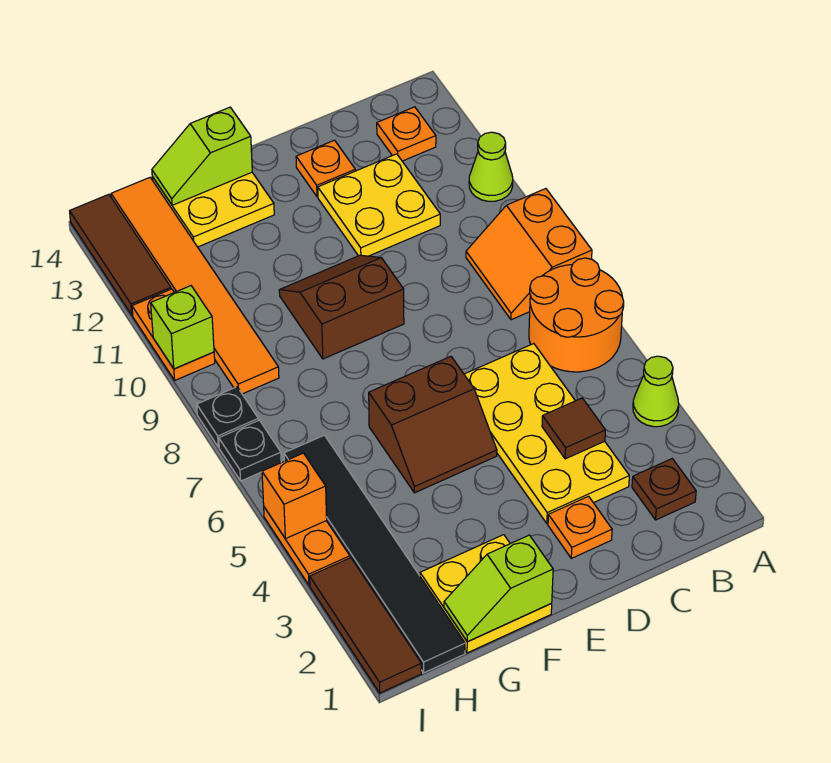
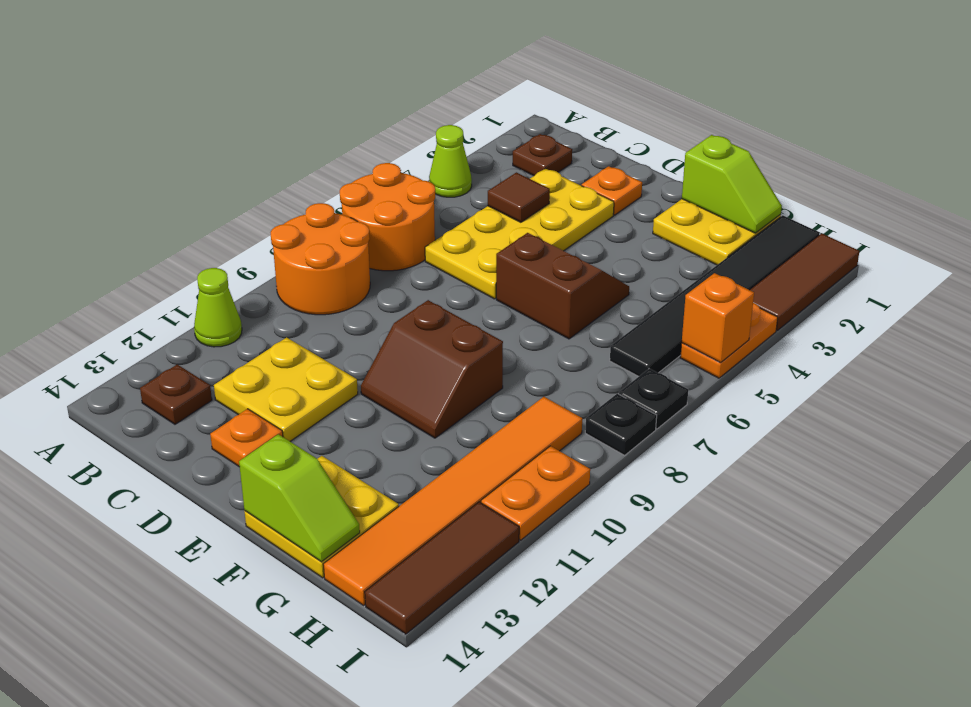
orange 2x2 slope [466,189,592,320] -> orange 2x2 round brick [271,203,370,315]
orange 1x1 plate [377,107,436,161] -> brown 1x1 plate [140,364,212,424]
lime 1x1 brick [151,286,214,369] -> none

